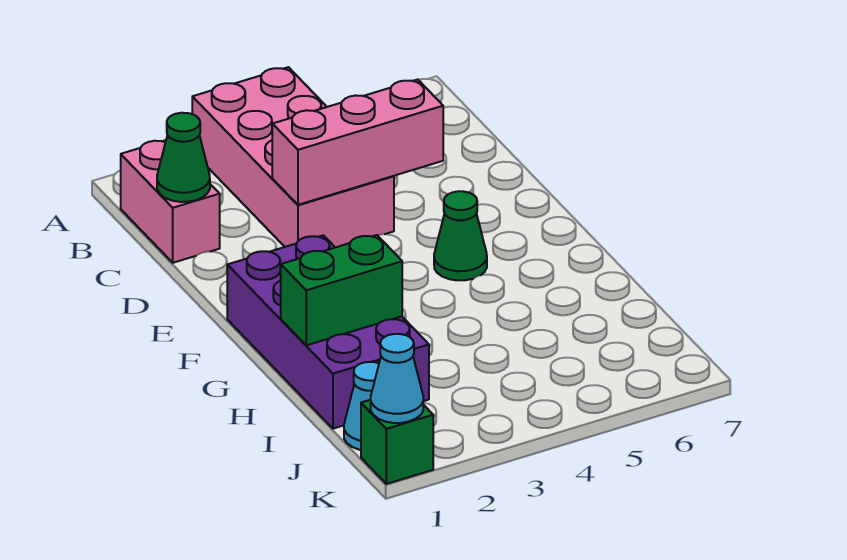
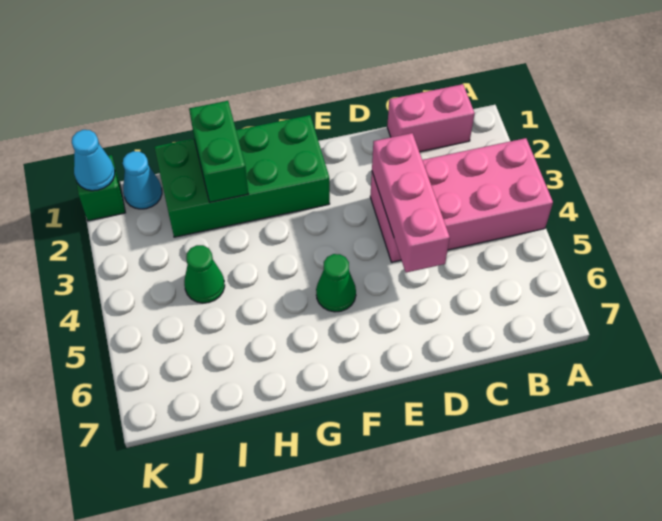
green 1x1 cone [157,113,210,202] -> green 1x1 cone moved to [184,245,225,303]
purple 2x4 brick [227,235,429,429] -> green 2x4 brick [154,115,330,237]

